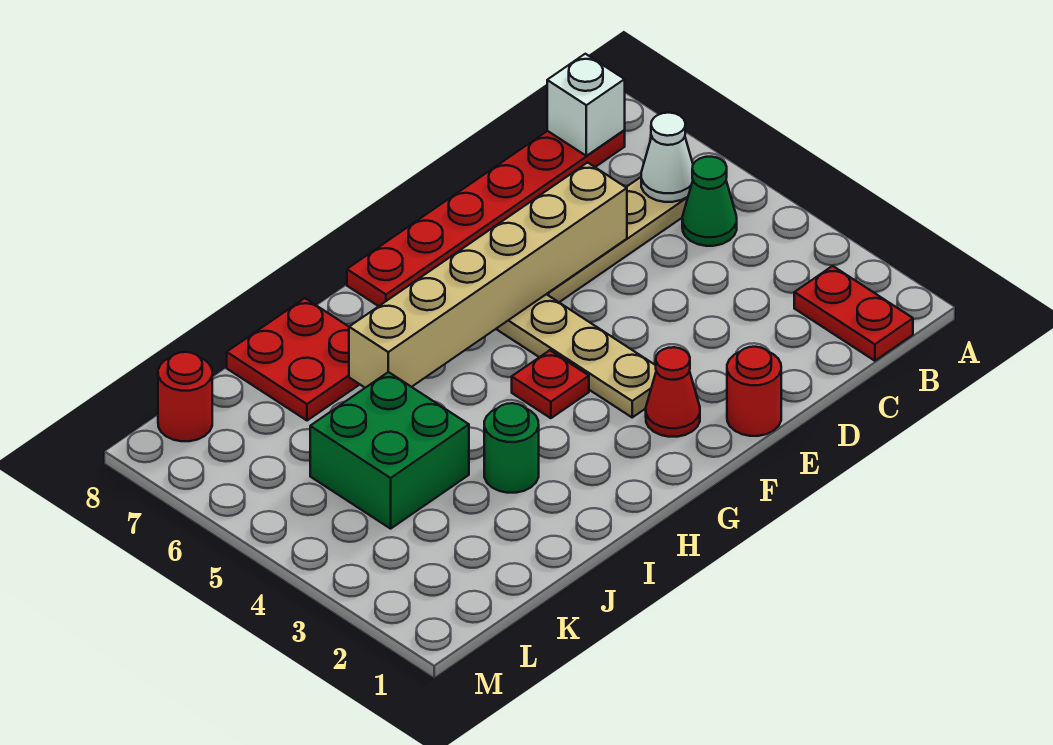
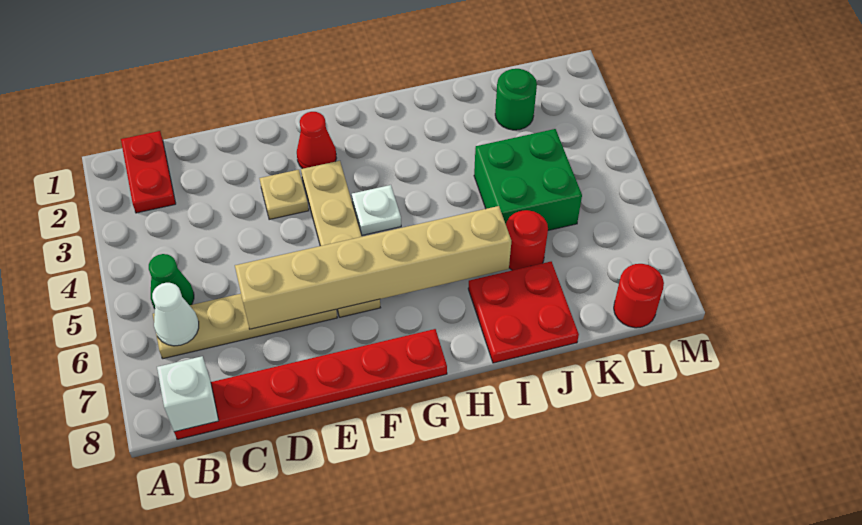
red 1x1 round brick [727,347,781,436] -> red 1x1 round brick moved to [506,210,548,270]
none -> tan 1x1 plate [260,170,309,220]
red 1x1 plate [512,350,589,418] -> white 1x1 plate [352,185,401,235]
green 1x1 round brick [484,403,539,493] -> green 1x1 round brick moved to [495,69,537,130]

